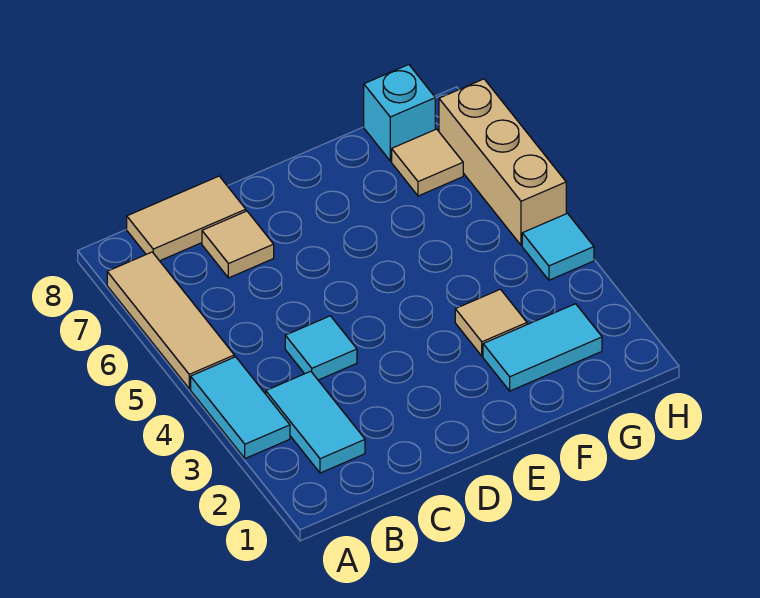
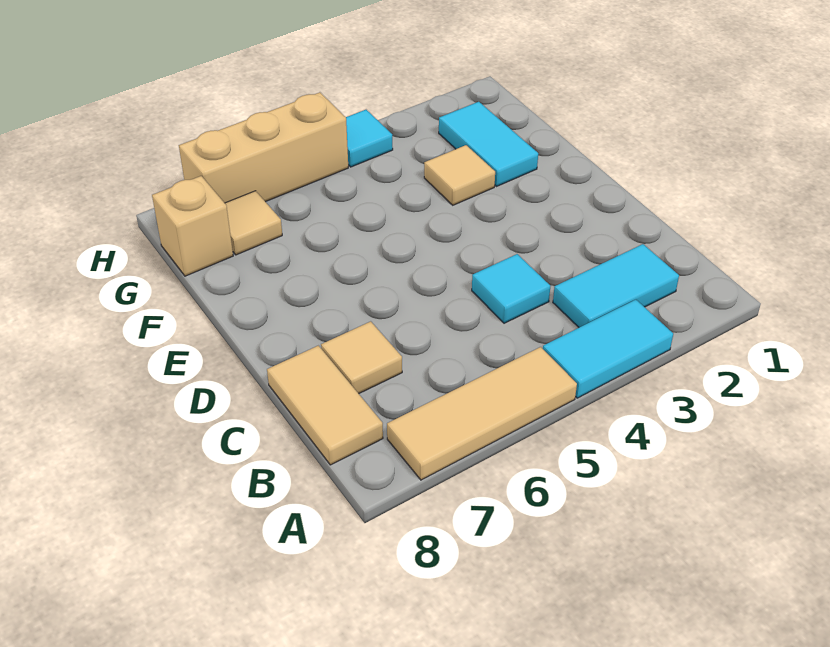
cyan 1x1 brick [364,65,435,161] -> tan 1x1 brick [152,176,233,276]

